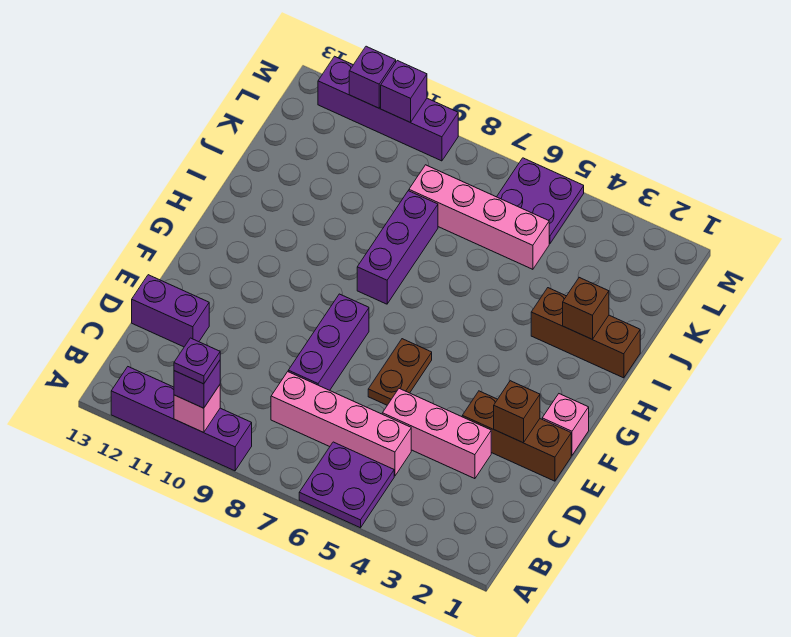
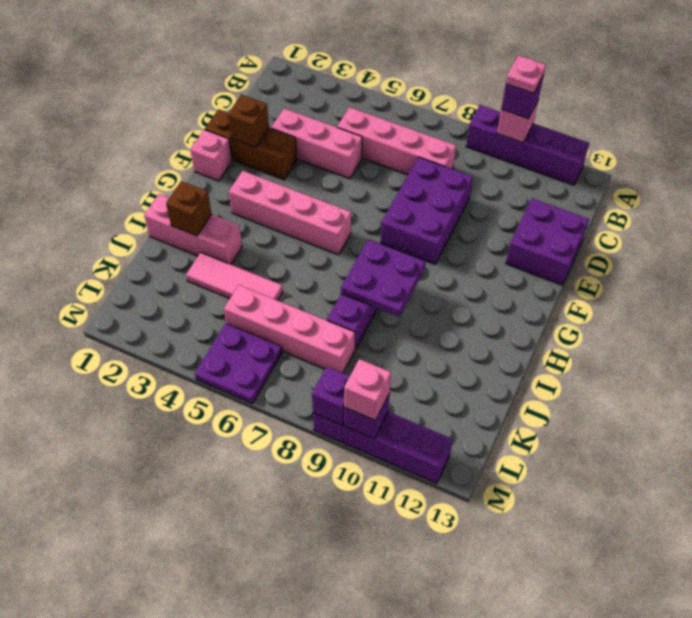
purple 2x2 plate [299,442,394,528] -> purple 2x2 plate moved to [341,239,426,317]
purple 1x1 plate [174,338,220,384] -> pink 1x1 plate [506,55,546,93]
purple 1x3 brick [288,294,369,390] -> purple 2x3 brick [381,157,473,264]
purple 1x2 brick [132,275,209,347] -> purple 2x2 brick [506,198,589,285]
brown 1x2 plate [368,339,432,405] -> none
none -> pink 1x4 brick [229,171,351,255]
brown 1x3 brick [531,288,640,378] -> pink 1x3 brick [144,194,242,264]
none -> pink 1x3 tile [186,253,283,300]
none -> pink 1x1 brick [344,359,391,420]
purple 1x1 brick [349,46,396,108] -> purple 1x1 brick moved to [312,367,350,425]

